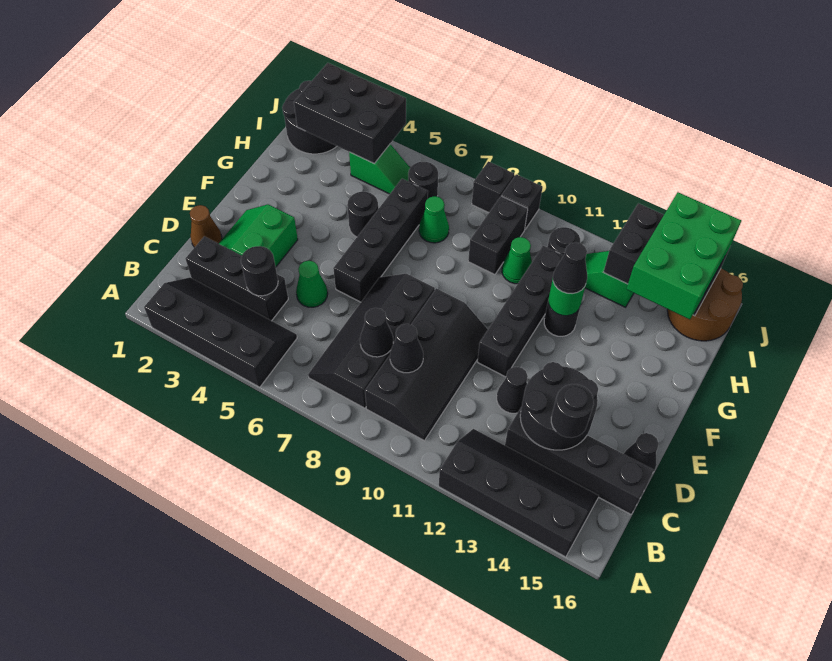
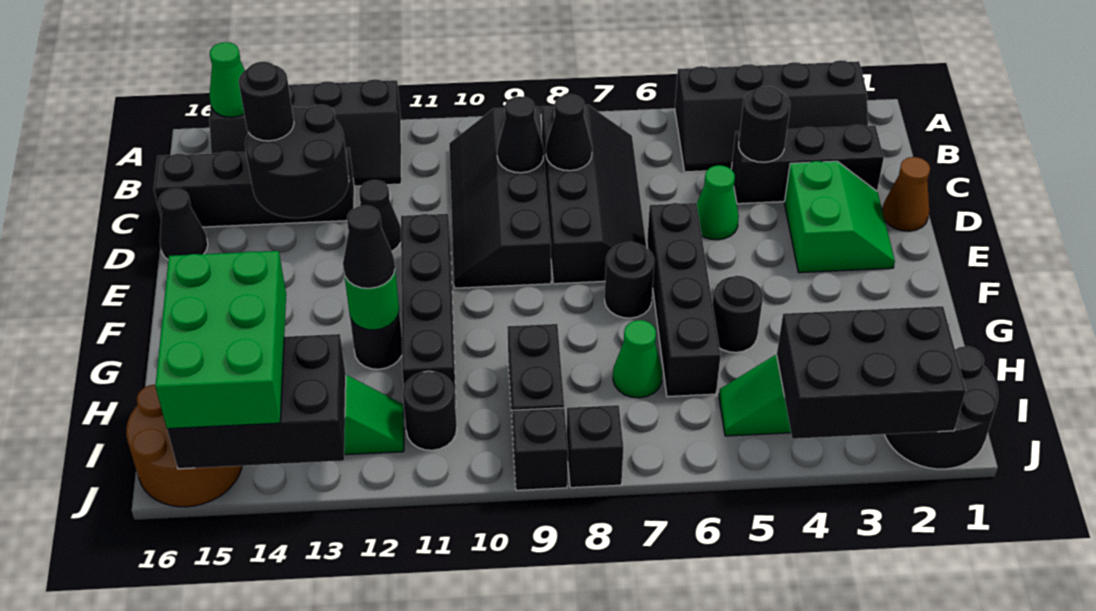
green 1x1 cone [502,237,532,284] -> green 1x1 cone moved to [209,42,245,117]
black 1x1 round brick [408,162,438,198] -> black 1x1 round brick moved to [605,242,654,318]

